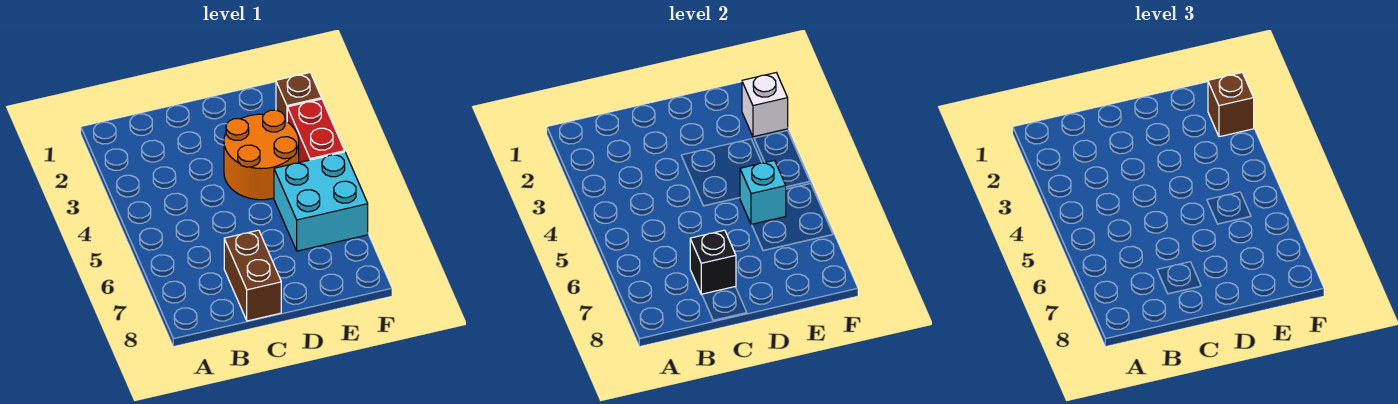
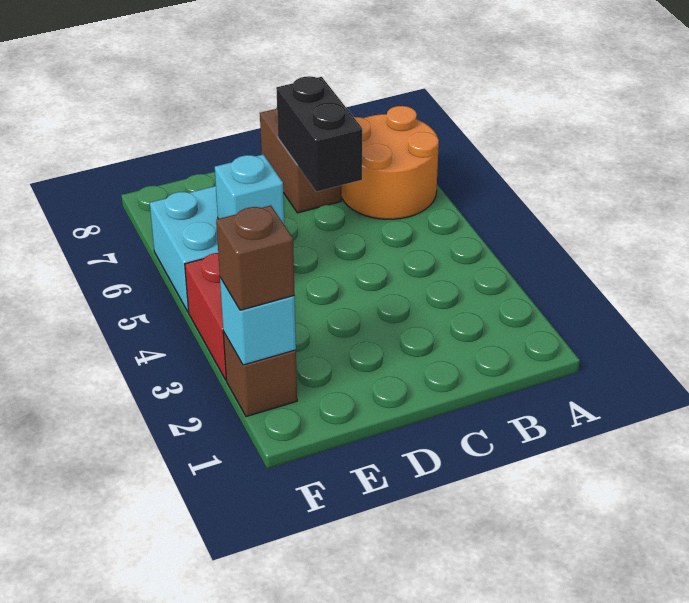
black 1x1 brick [690,230,736,294] -> black 1x2 brick [276,76,362,192]
orange 2x2 round brick [224,110,299,200] -> orange 2x2 round brick moved to [341,106,439,219]
white 1x1 brick [742,73,788,137] -> cyan 1x1 brick [220,278,296,365]

